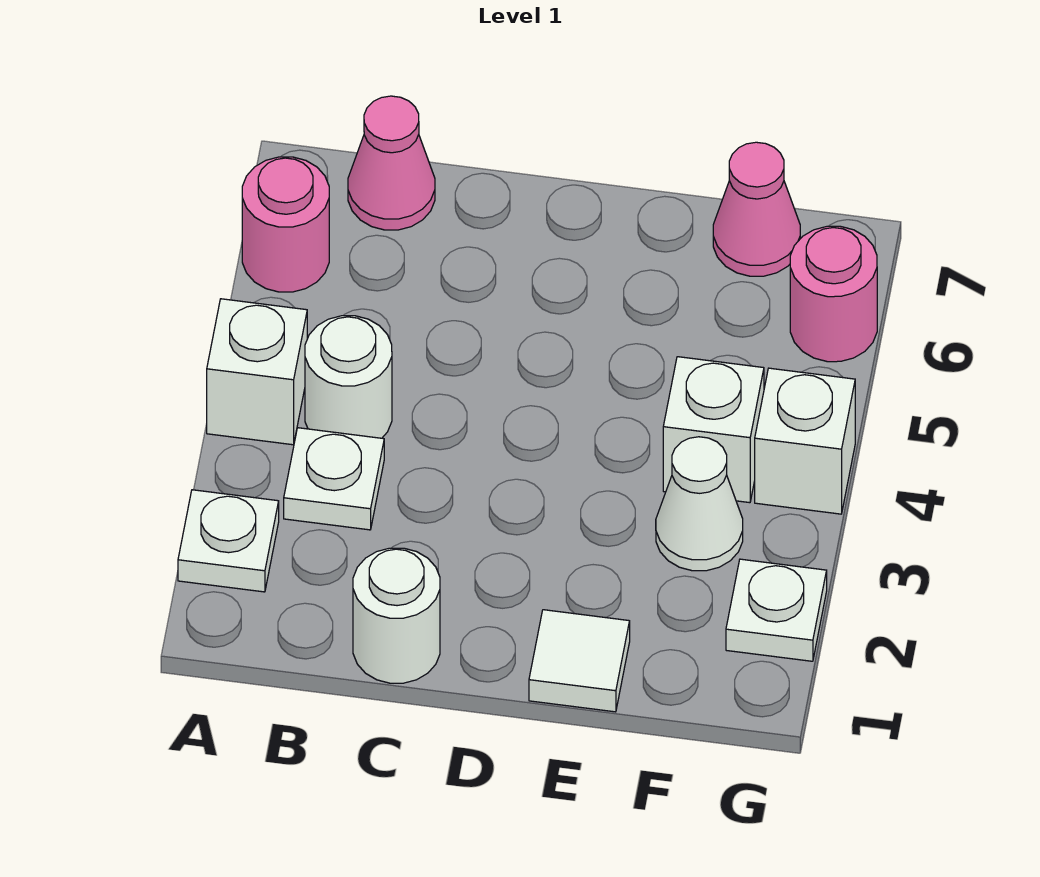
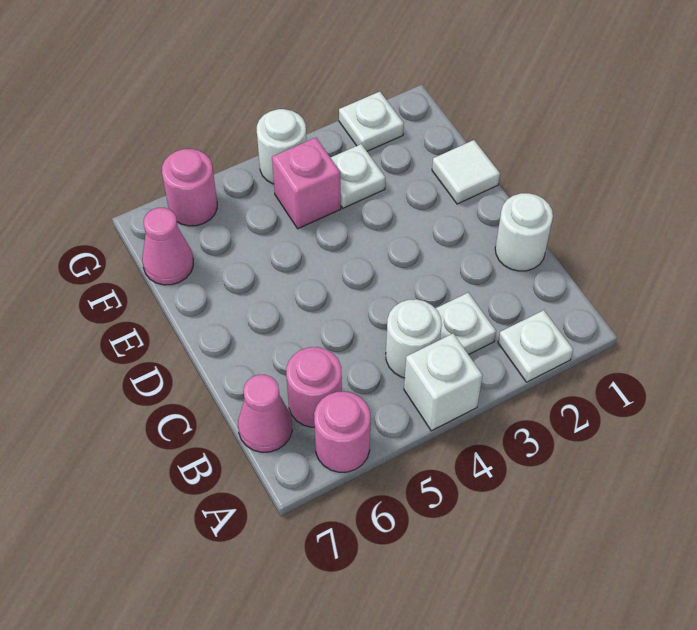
none -> pink 1x1 round brick [286,347,342,427]
white 1x1 cone [656,437,743,571] -> white 1x1 plate [330,144,385,208]
white 1x1 brick [663,357,764,503] -> pink 1x1 brick [272,138,341,229]
white 1x1 brick [755,368,855,514] -> white 1x1 round brick [257,109,306,184]

